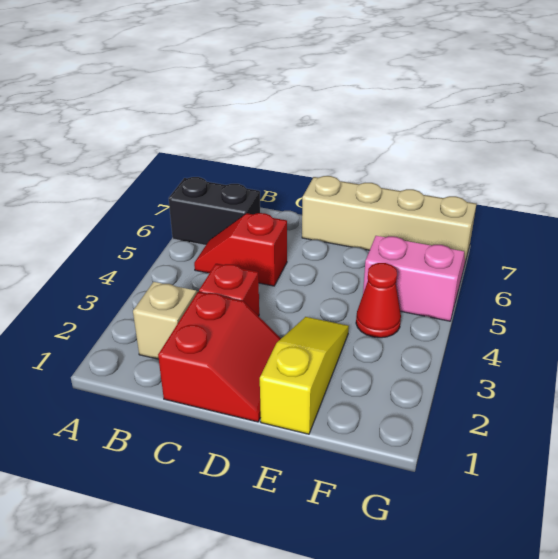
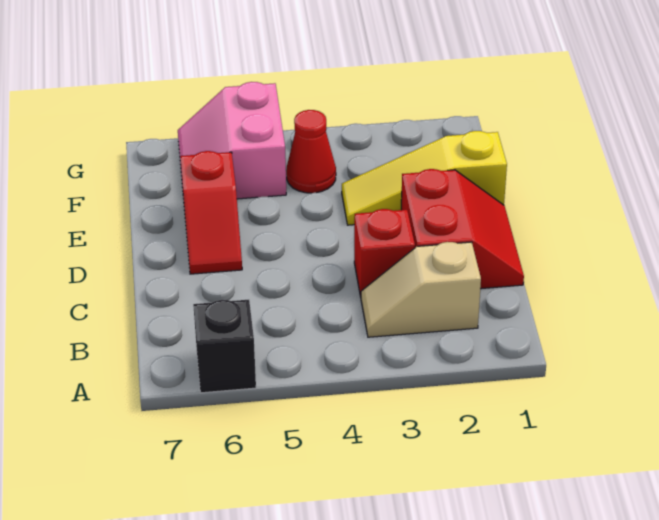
black 1x2 brick [169,177,260,245] -> black 1x1 brick [193,300,256,393]
red 1x2 slope [194,213,287,286] -> red 1x2 slope moved to [180,151,242,274]
red 2x2 slope [158,292,281,422] -> red 2x2 slope turned to [401,169,524,289]
tan 1x4 brick [302,176,476,266] -> none

